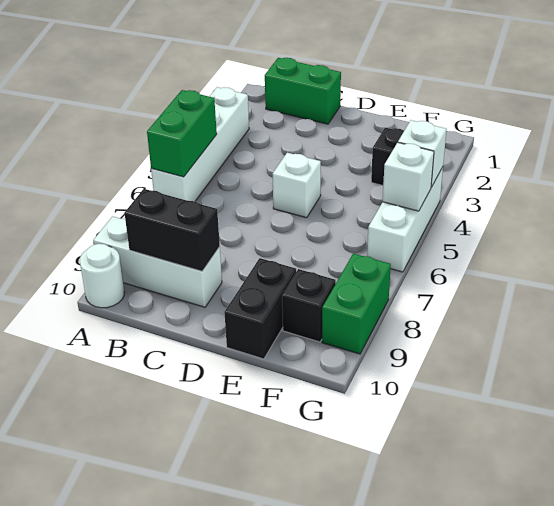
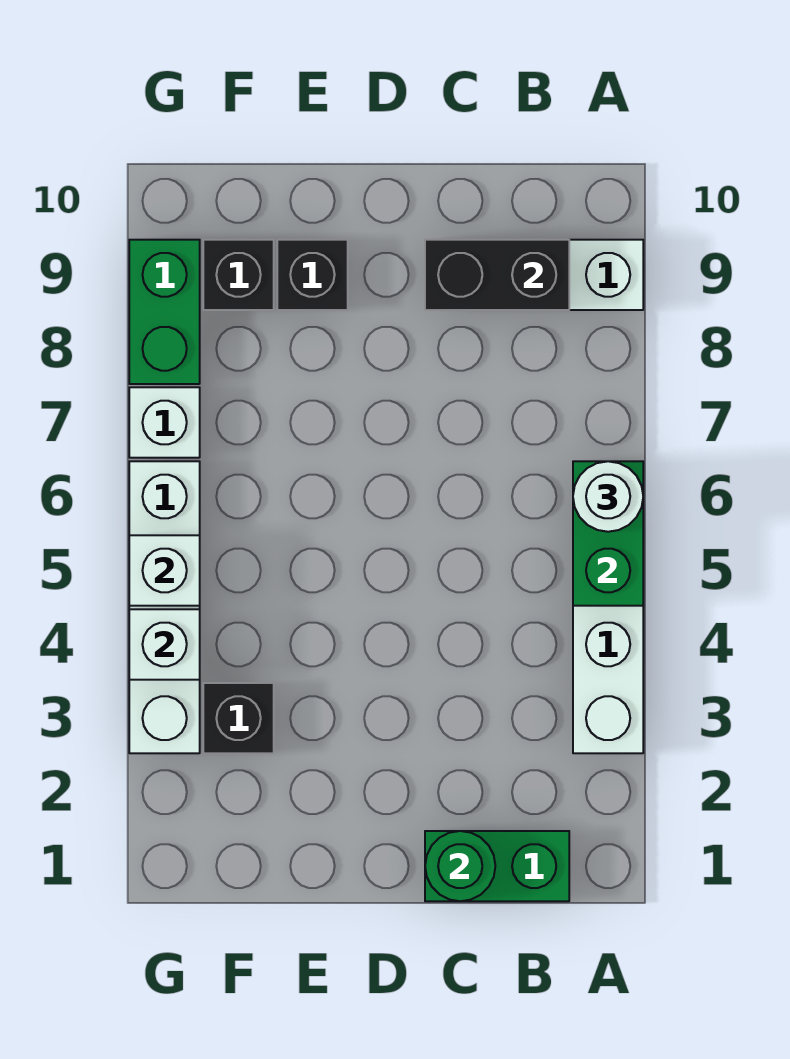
white 1x1 round brick [80,244,124,308] -> white 1x1 round brick moved to [573,461,643,532]
none -> green 1x1 round brick [425,831,495,901]
white 1x1 brick [273,153,321,218] -> white 1x1 brick moved to [129,387,200,458]
black 1x2 brick [224,258,296,359] -> black 1x1 brick [277,240,348,310]
white 1x3 brick [367,167,443,272] -> white 1x4 brick [129,461,200,753]

